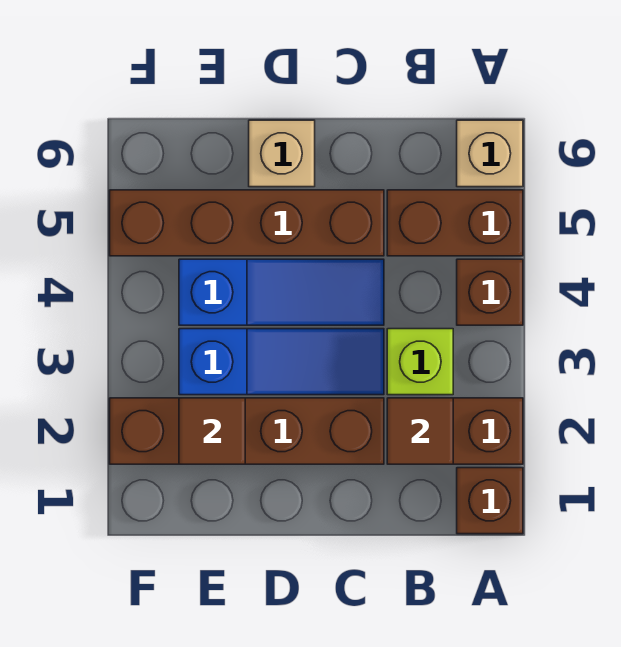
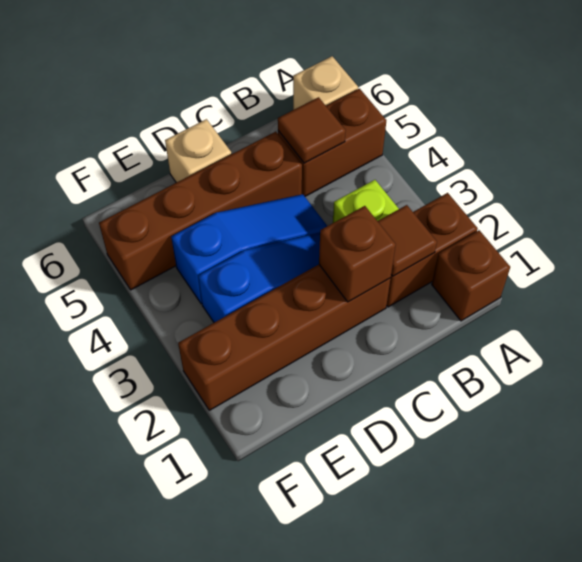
brown 1x1 brick [457,259,523,325] -> brown 1x1 brick moved to [319,206,396,302]
brown 1x1 tile [179,398,245,464] -> brown 1x1 tile moved to [278,97,346,163]

